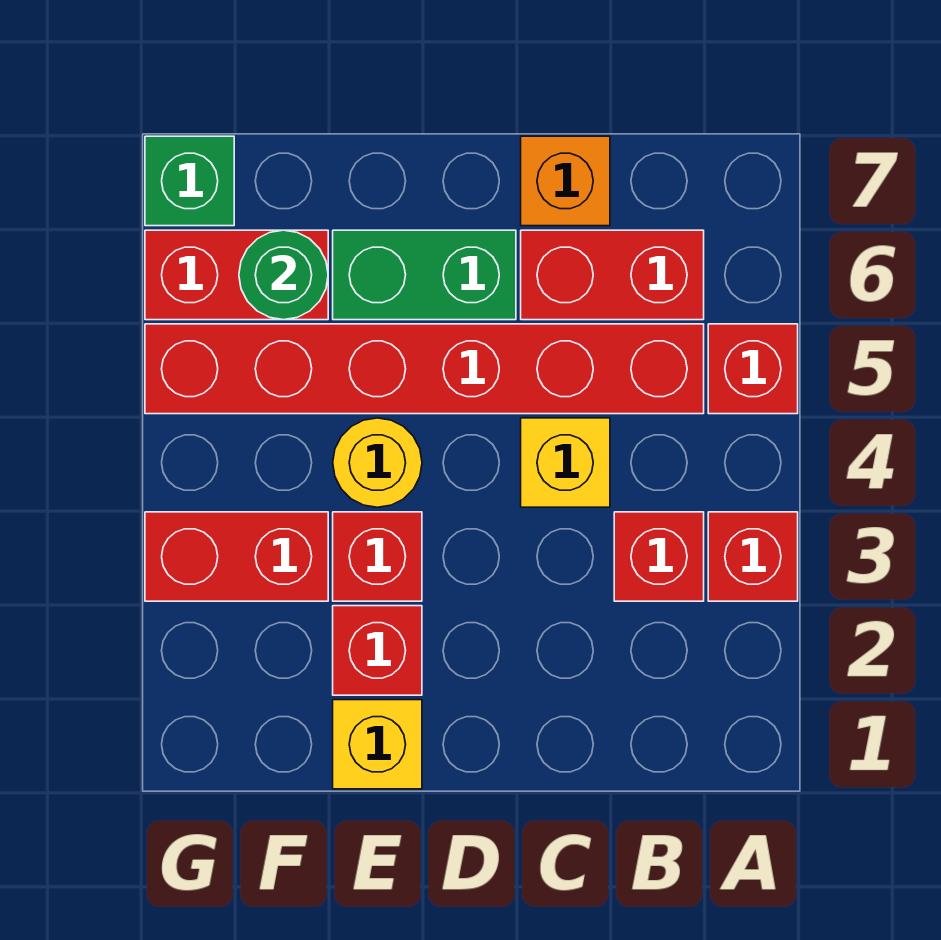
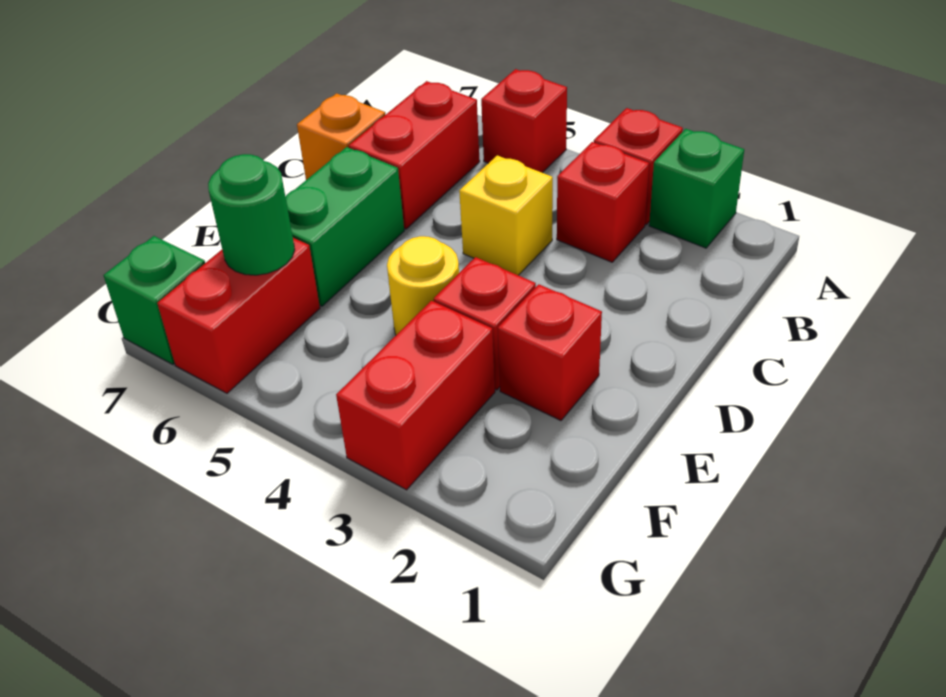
none -> green 1x1 brick [649,129,744,248]
red 1x6 brick [145,324,704,414] -> none
yellow 1x1 brick [333,700,422,789] -> none

